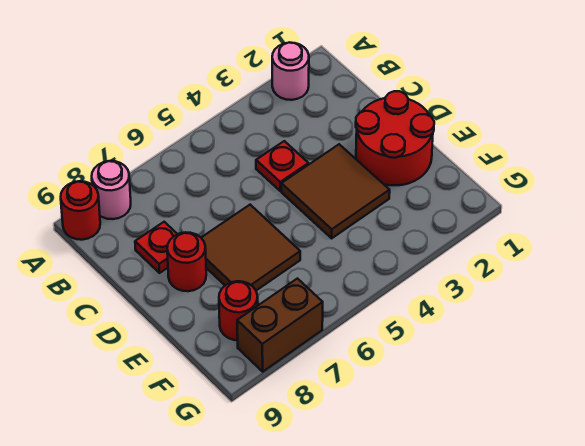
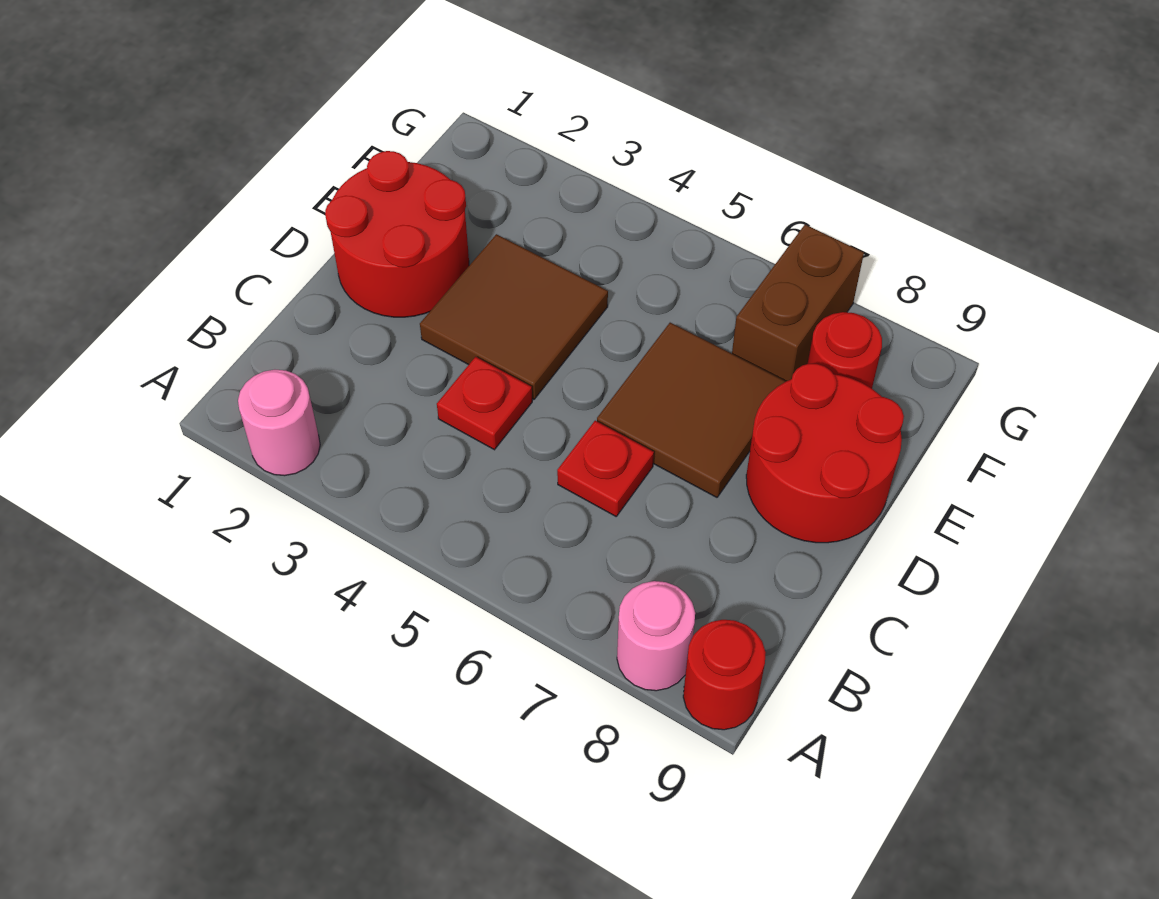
red 1x1 plate [135,222,177,273] -> red 1x1 plate moved to [557,421,654,516]
red 1x1 round brick [167,232,206,291] -> red 2x2 round brick [746,364,904,543]
brown 1x2 brick [237,279,323,372] -> brown 1x2 brick turned to [732,225,864,381]

